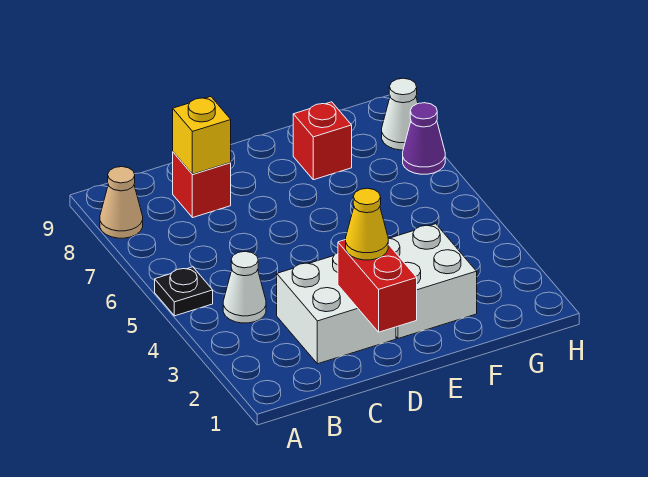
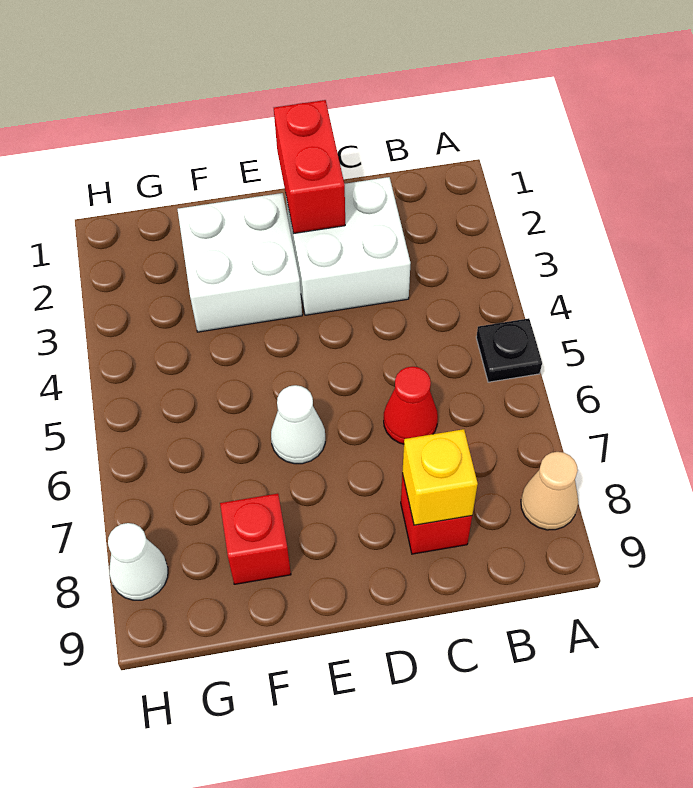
white 1x1 cone [223,251,266,323] -> white 1x1 cone moved to [271,385,325,464]
none -> red 1x1 cone [384,367,438,444]
yellow 1x1 cone [346,188,388,260] -> none
purple 1x1 cone [403,103,445,174] -> none

